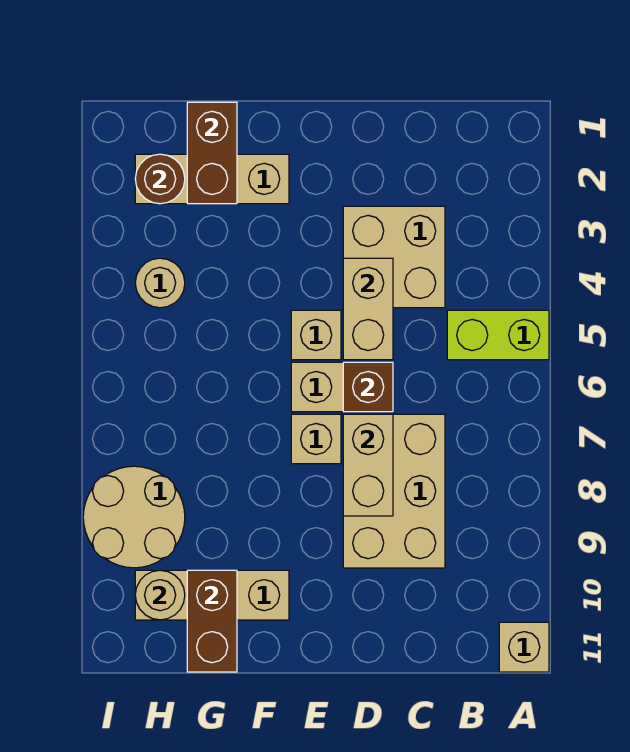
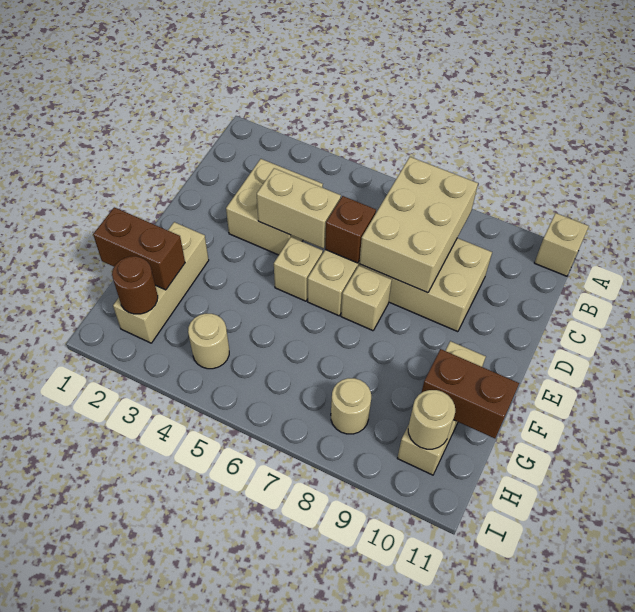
lime 1x2 brick [447,310,549,360] -> none
tan 1x2 brick [343,414,393,516] -> tan 2x3 brick [359,157,478,293]
tan 2x2 round brick [83,466,185,568] -> tan 1x1 round brick [331,378,371,434]

